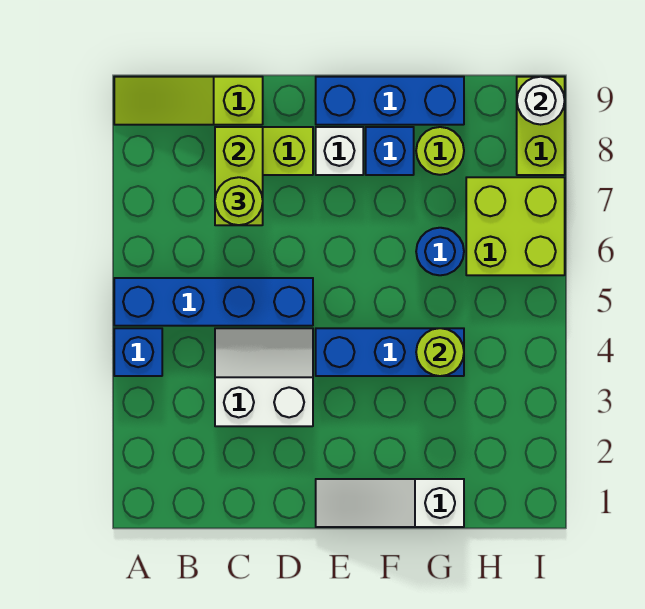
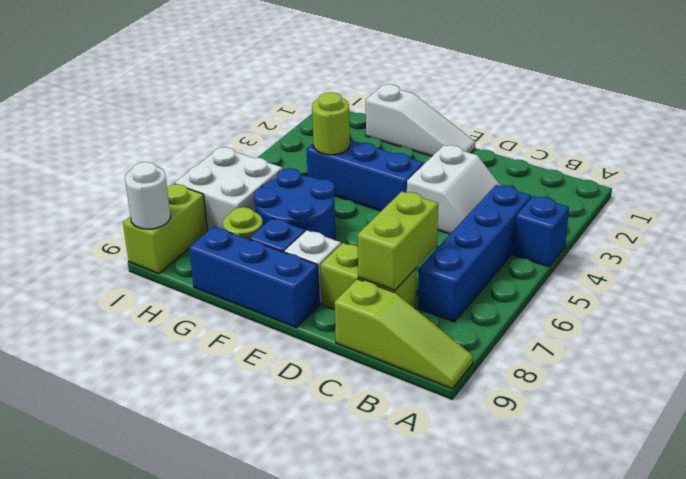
blue 1x4 brick [114,278,313,326] -> blue 1x4 brick turned to [418,185,531,322]
white 2x2 slope [215,328,313,426] -> white 2x2 slope turned to [407,145,501,234]
lime 1x1 round brick [215,177,263,225] -> none
blue 1x1 round brick [416,228,464,275] -> blue 2x2 round brick [254,168,335,240]
lime 2x2 brick [466,177,565,275] -> white 2x2 brick [175,147,283,231]

